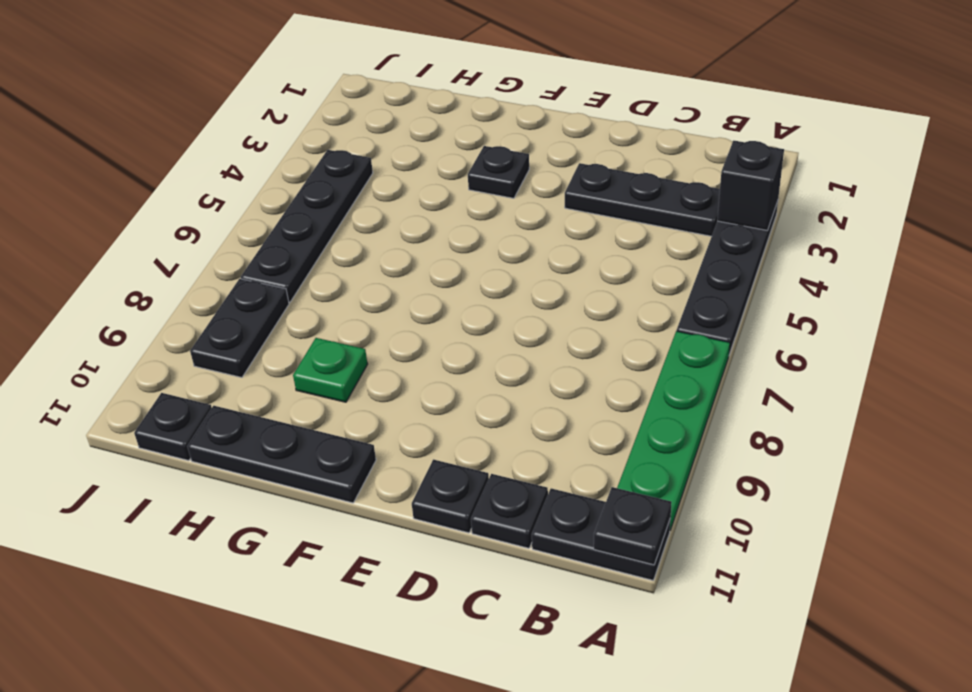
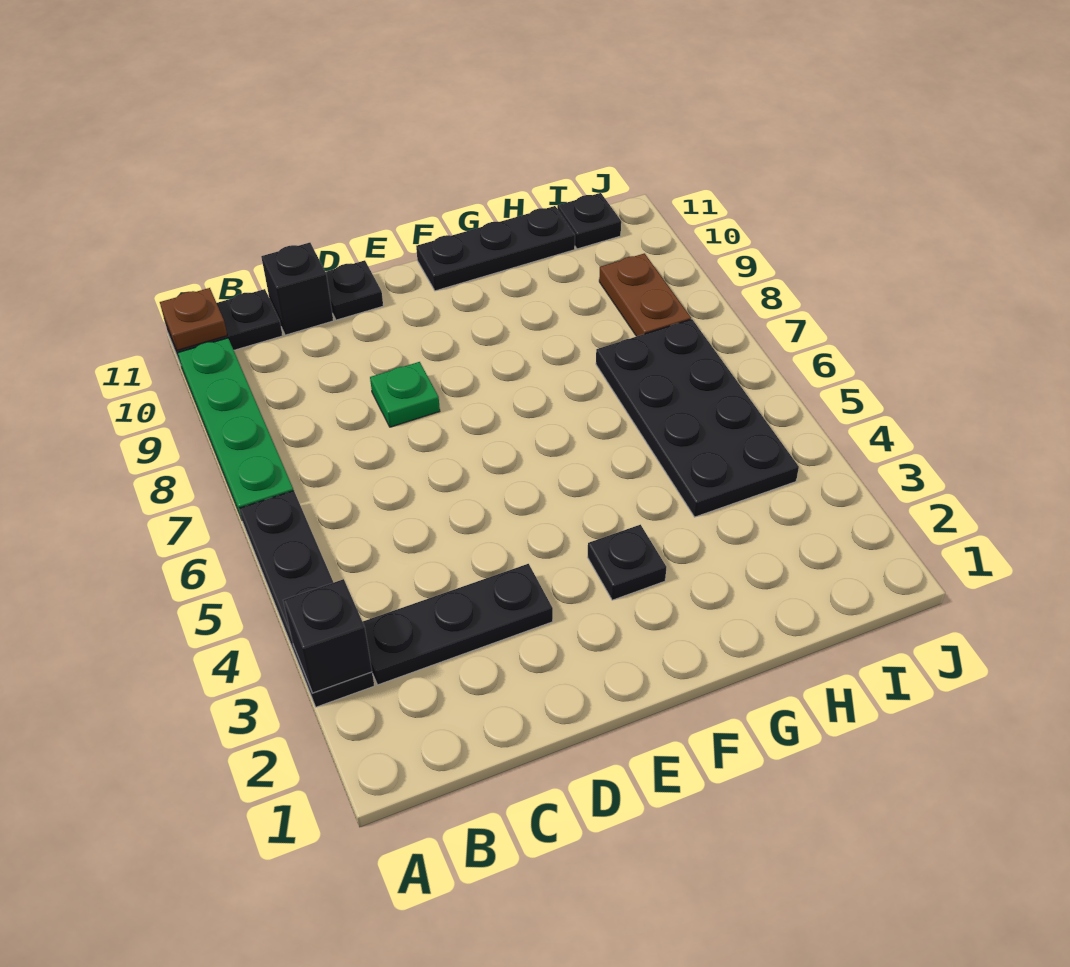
black 1x1 plate [594,487,672,565] -> brown 1x1 plate [160,288,227,350]
black 1x1 plate [471,474,548,548] -> black 1x1 brick [261,243,333,335]
green 1x1 plate [293,338,368,402] -> green 1x1 plate moved to [370,362,440,427]
black 1x4 plate [241,150,373,302] -> black 2x4 plate [596,319,799,517]
black 1x2 plate [190,279,289,377] -> brown 1x2 plate [599,253,691,336]

